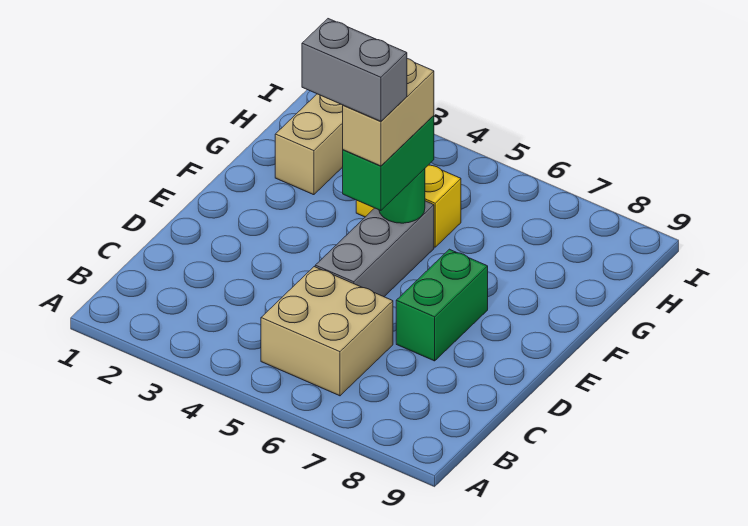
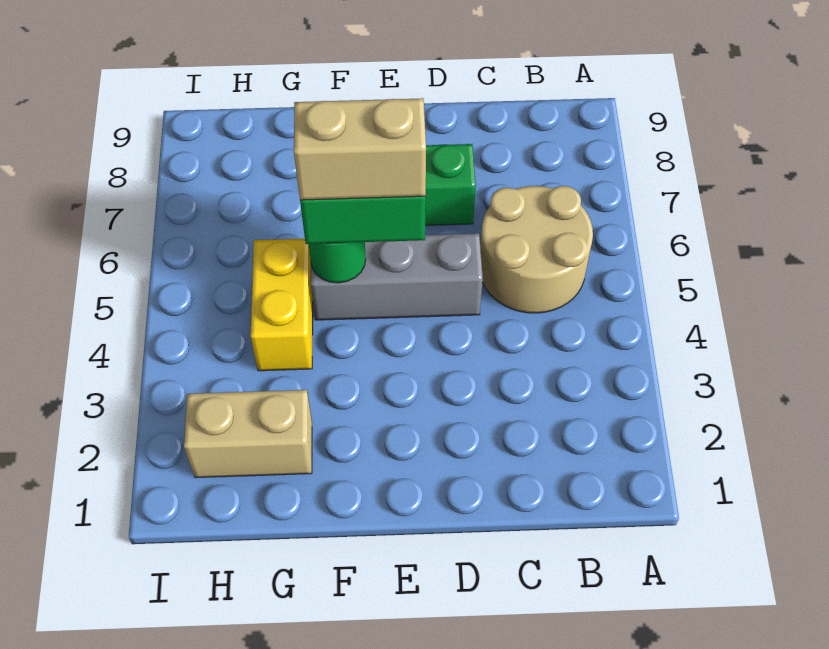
tan 2x2 brick [261,267,393,396] -> tan 2x2 round brick [480,186,593,313]
grey 1x2 brick [302,19,407,122] -> none

